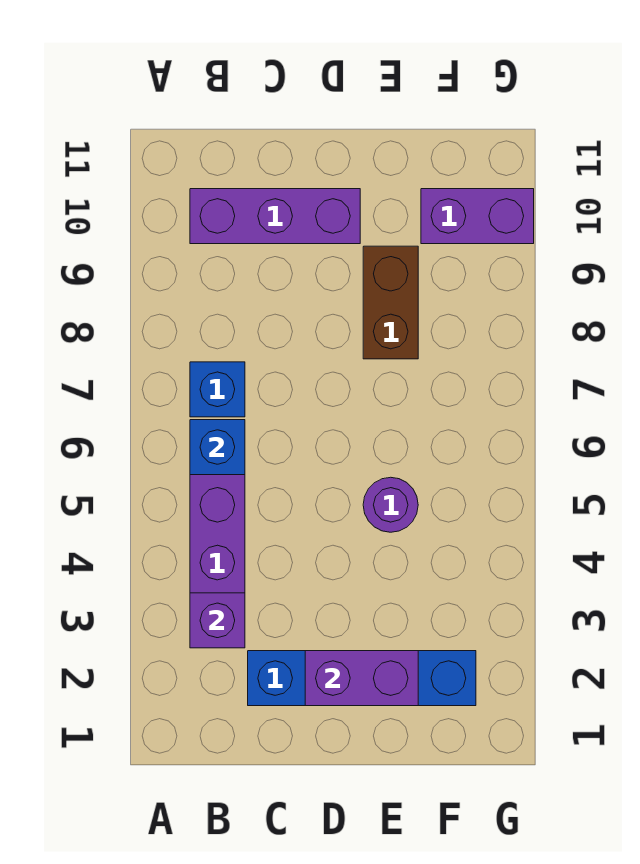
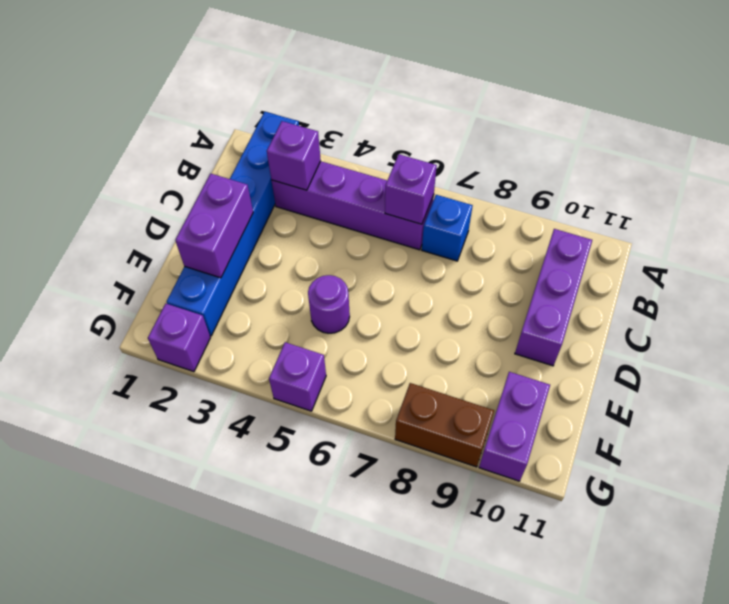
blue 1x1 brick [190,420,245,475] -> purple 1x1 brick [385,154,437,224]
blue 1x4 brick [248,651,476,706] -> blue 1x6 brick [167,112,299,336]
brown 1x2 brick [363,246,418,359] -> brown 1x2 brick moved to [395,383,494,467]
none -> purple 1x1 brick [148,304,210,372]
none -> purple 1x1 brick [269,342,326,411]

